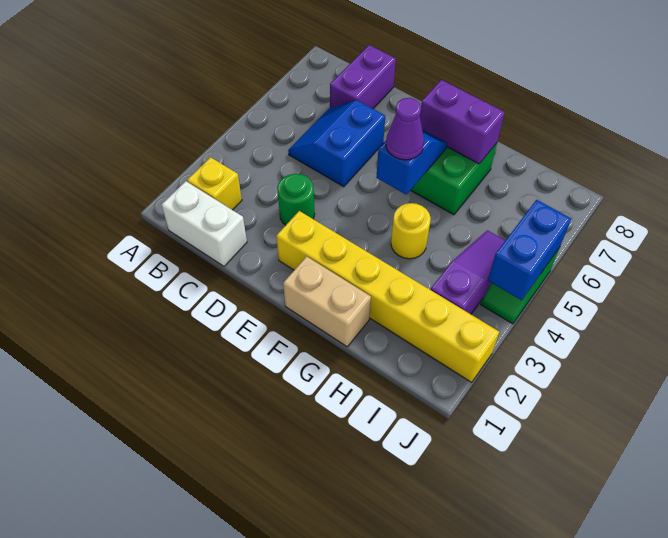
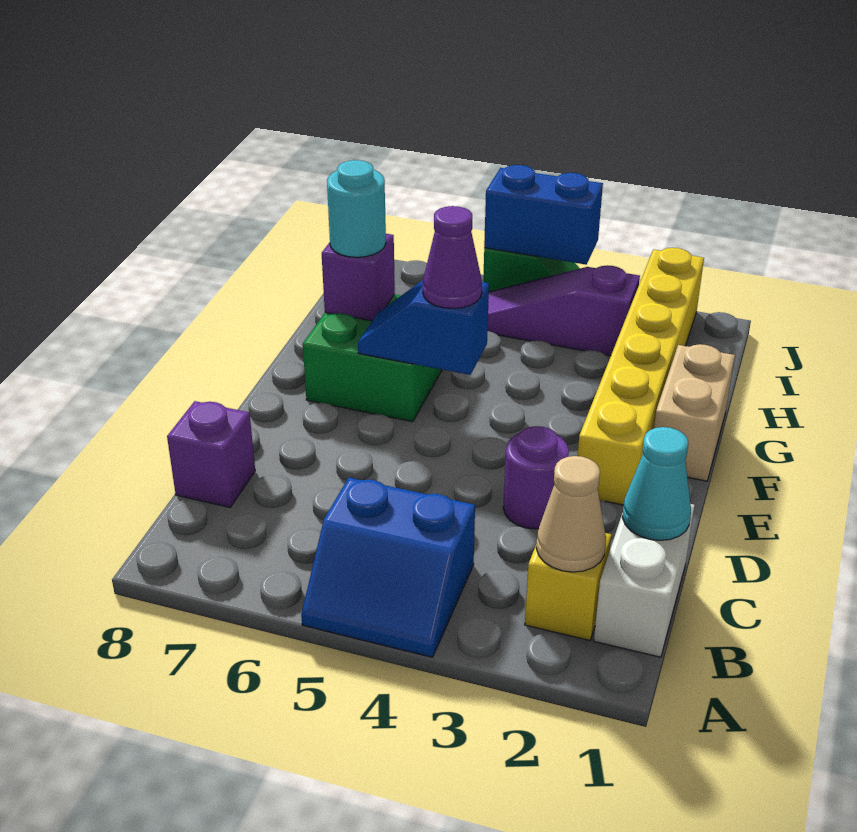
none -> tan 1x1 cone [536,456,606,572]
none -> cyan 1x1 cone [622,427,691,540]
blue 2x2 slope [288,100,385,187] -> blue 2x2 slope moved to [301,478,475,657]
purple 1x2 brick [330,45,396,109] -> purple 1x1 brick [167,401,255,507]
green 1x1 round brick [277,174,315,225] -> purple 1x1 round brick [503,426,569,529]
purple 1x2 brick [420,80,505,164] -> purple 1x1 brick [322,234,395,321]
yellow 1x1 round brick [391,203,431,259] -> none
none -> cyan 1x1 round brick [327,160,386,257]

